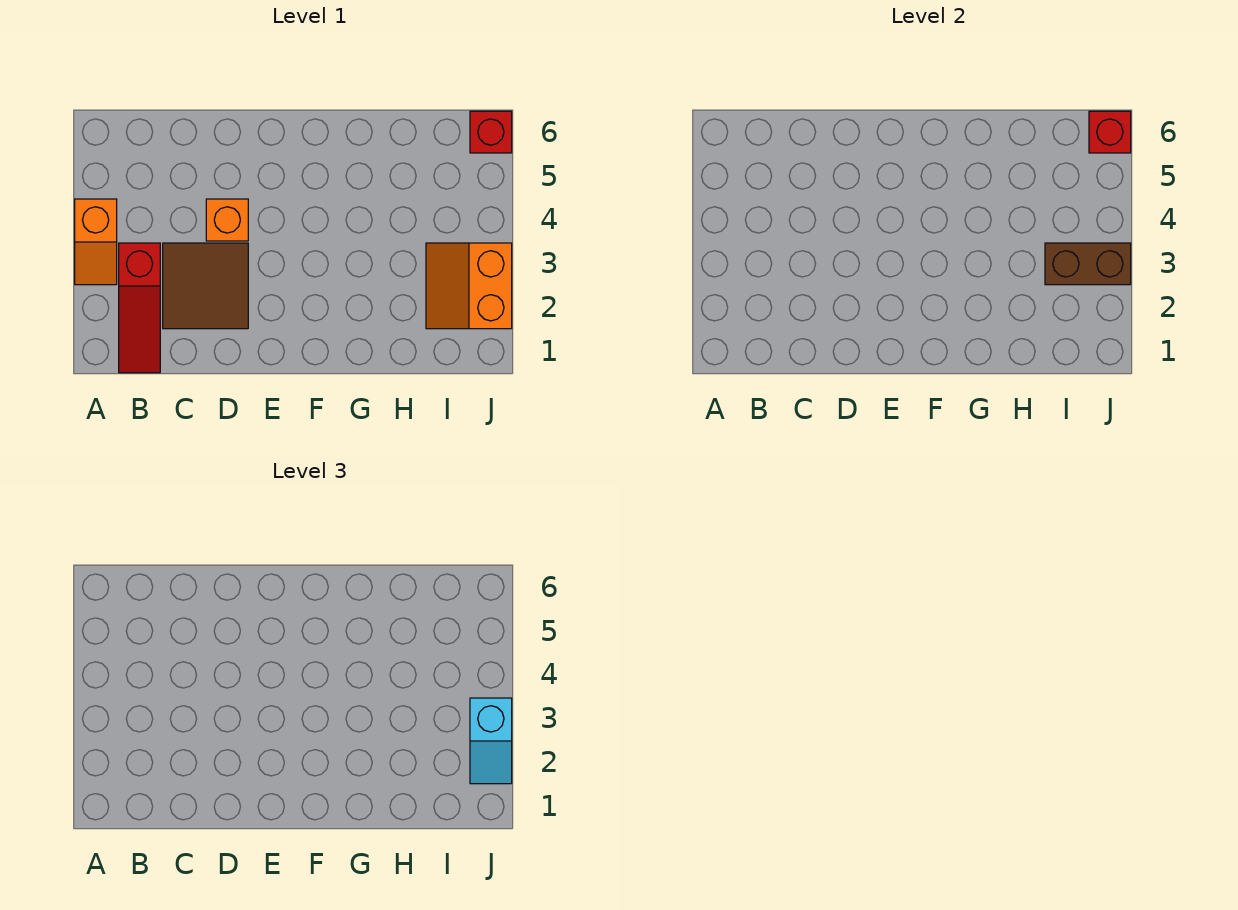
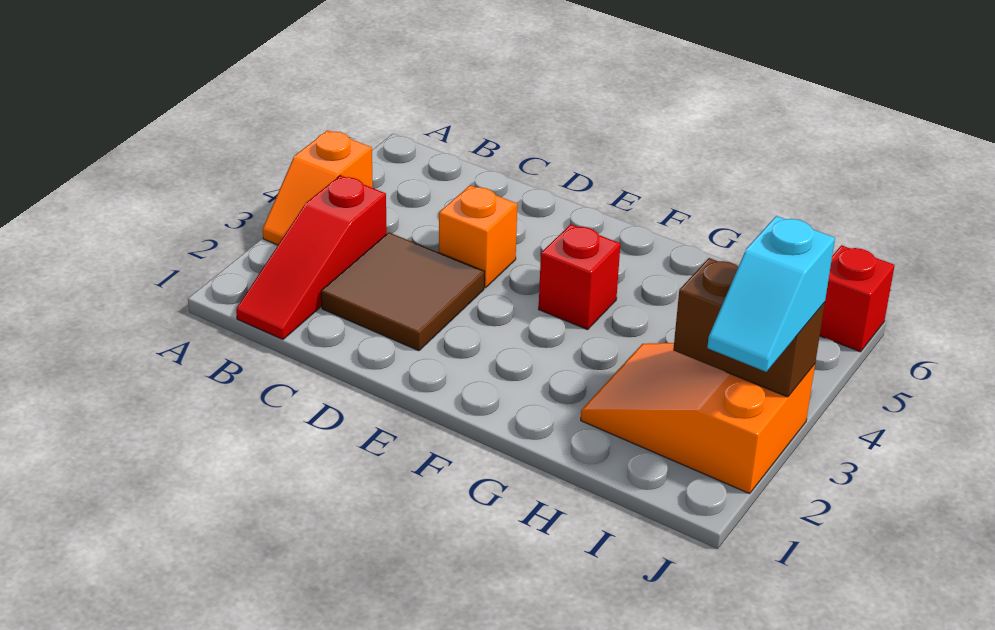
orange 2x2 slope [426,243,512,329] -> orange 2x3 slope [581,343,815,494]
red 1x1 brick [1089,111,1131,153] -> red 1x1 brick moved to [539,224,620,330]

